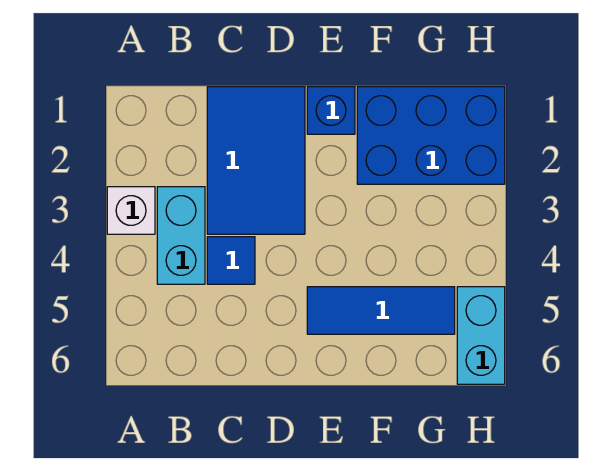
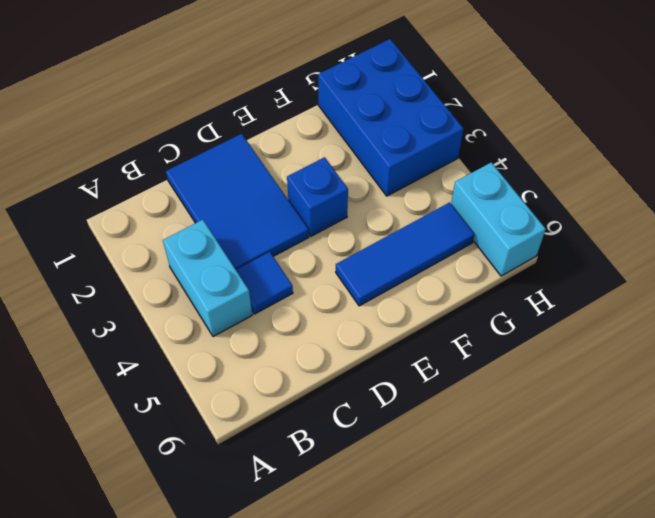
white 1x1 brick [107,187,155,234] -> none
blue 1x1 brick [307,87,355,134] -> blue 1x1 brick moved to [287,157,348,236]
blue 2x3 brick [357,87,505,184] -> blue 2x3 brick turned to [318,39,463,196]

